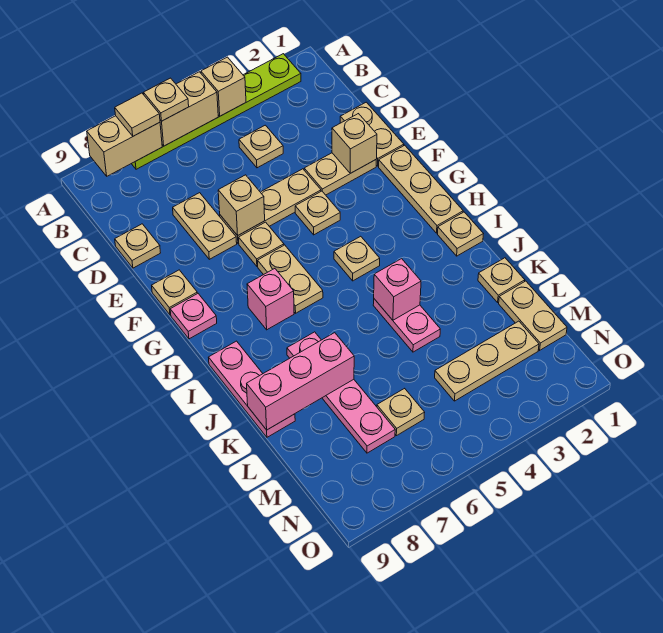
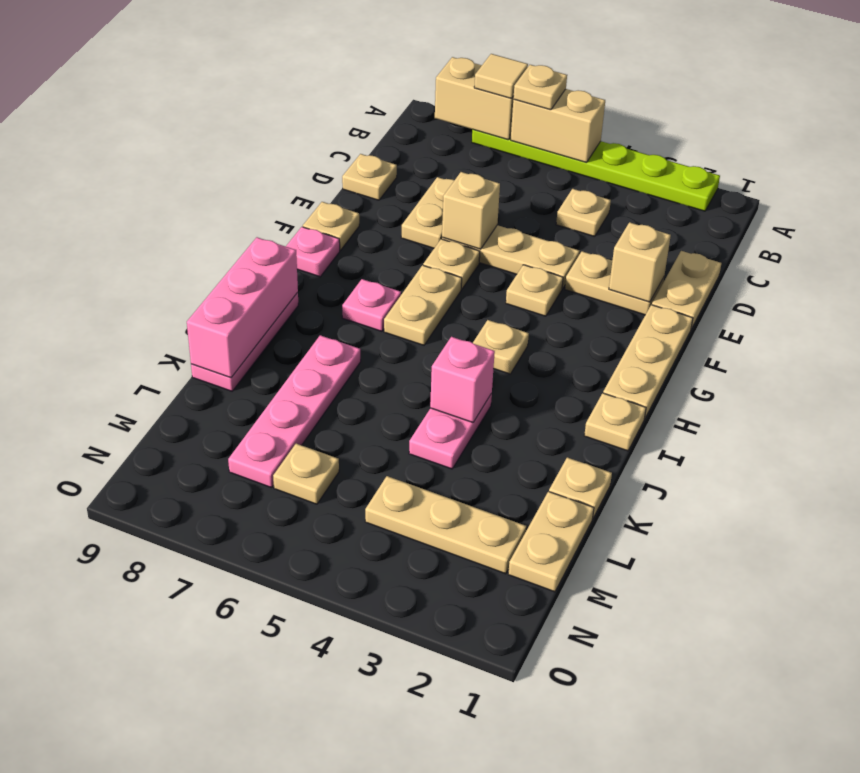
tan 1x1 brick [201,57,246,116] -> none
pink 1x1 brick [247,269,294,330] -> pink 1x1 plate [342,279,401,331]
pink 1x3 brick [247,333,354,430] -> pink 1x3 brick turned to [187,237,298,378]

